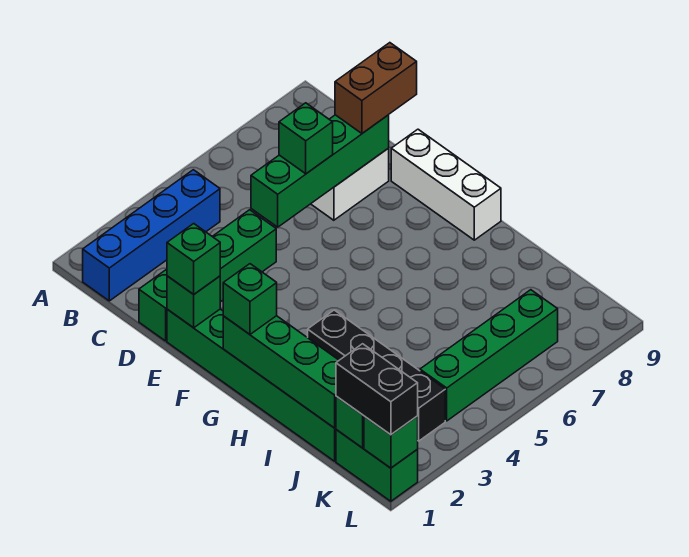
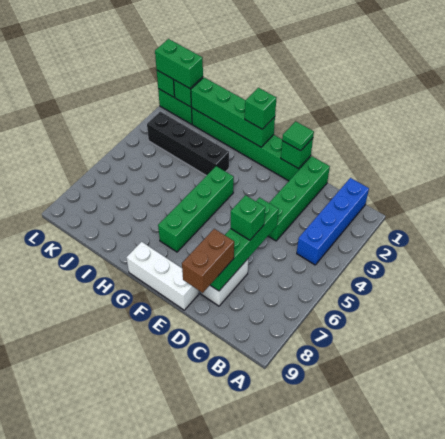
green 1x1 brick [167,224,220,294] -> green 1x1 tile [282,121,314,151]
black 1x2 brick [336,344,418,435] -> green 1x2 brick [155,39,203,89]
green 1x4 brick [420,290,558,421] -> green 1x4 brick moved to [158,166,234,252]

